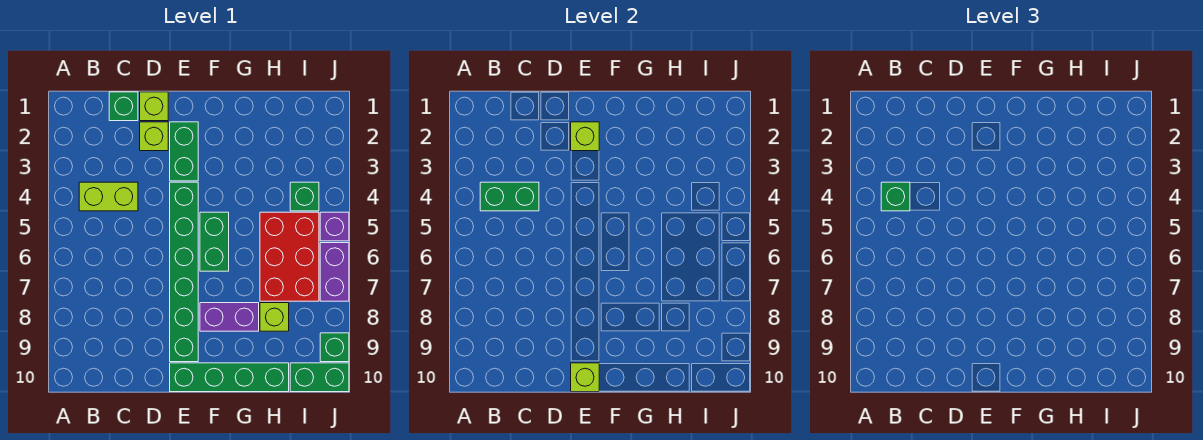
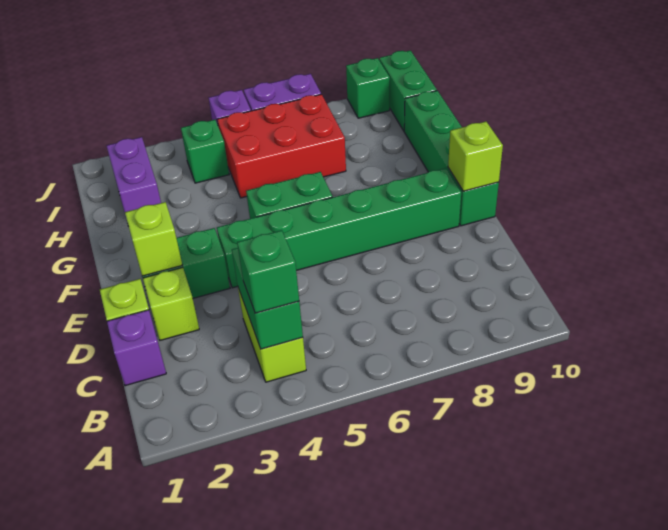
green 1x1 brick [109,92,138,121] -> purple 1x1 brick [107,310,166,386]
purple 1x2 brick [200,303,259,331] -> purple 1x2 brick moved to [107,137,161,212]
lime 1x1 brick [260,303,289,331] -> none

